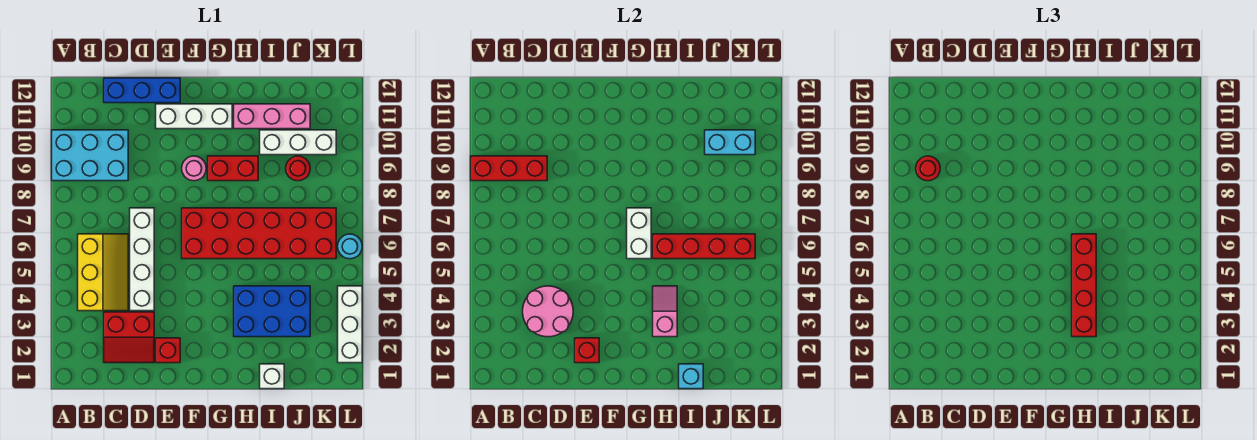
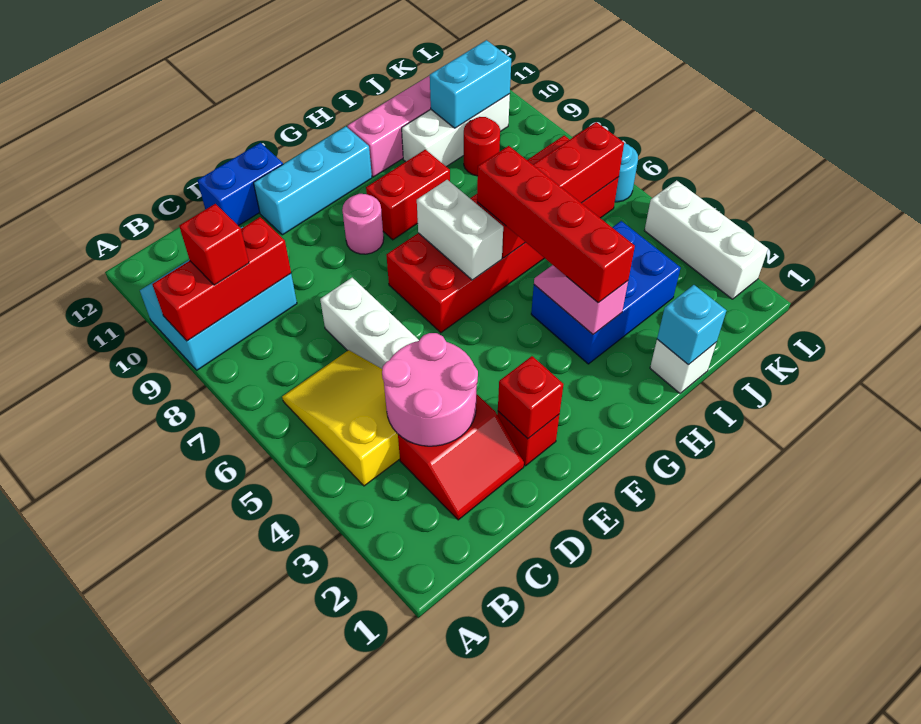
yellow 2x3 slope [78,234,128,311] -> yellow 2x3 slope turned to [282,350,400,486]
red 1x1 round brick [916,156,940,181] -> red 1x1 brick [179,204,249,285]
blue 1x3 brick [104,78,180,103] -> blue 1x2 brick [197,143,283,226]
white 1x3 brick [156,104,232,129] -> cyan 1x3 brick [254,126,372,235]

